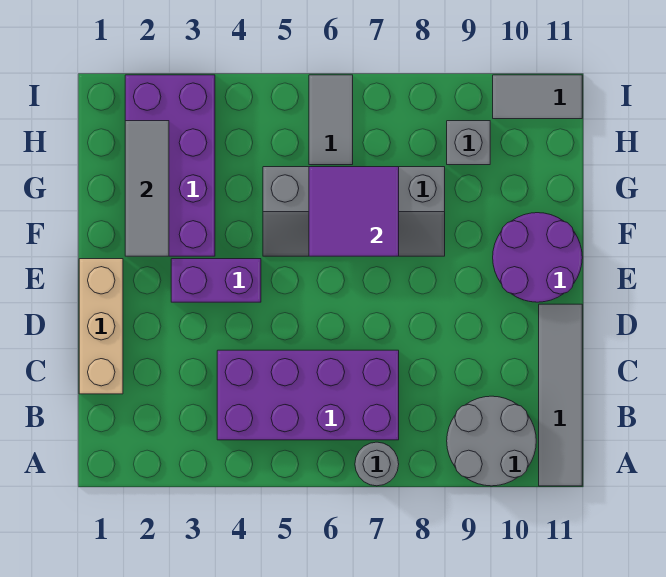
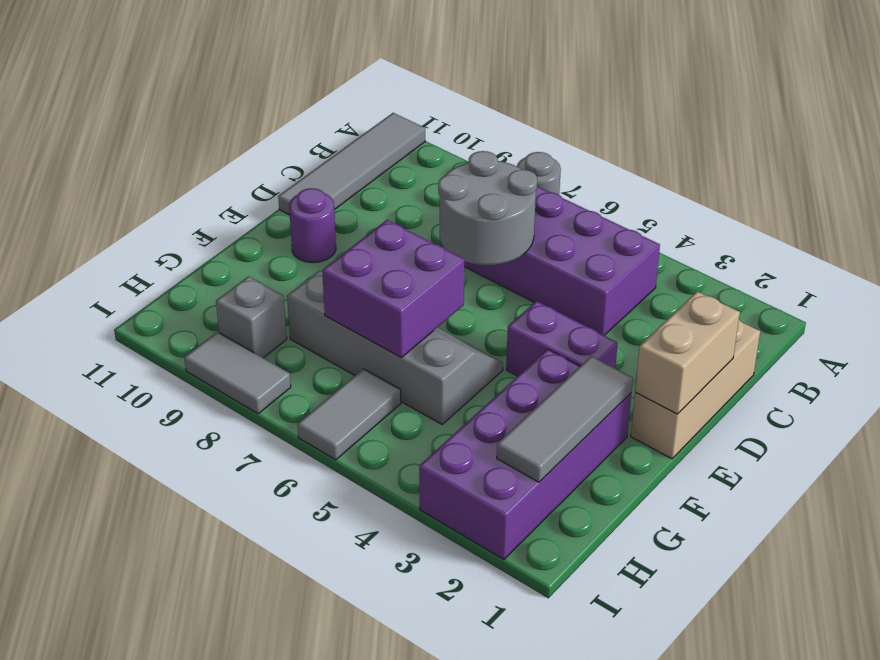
grey 2x2 round brick [447,396,536,486] -> grey 2x2 round brick moved to [438,151,537,265]
none -> tan 1x2 brick [635,291,740,414]
purple 2x2 round brick [493,213,582,302] -> purple 1x1 round brick [289,188,336,263]
purple 2x2 tile [309,167,399,256] -> purple 2x2 brick [322,220,464,358]
grey 1x2 tile [493,75,582,119] -> grey 1x2 tile moved to [184,332,291,414]

